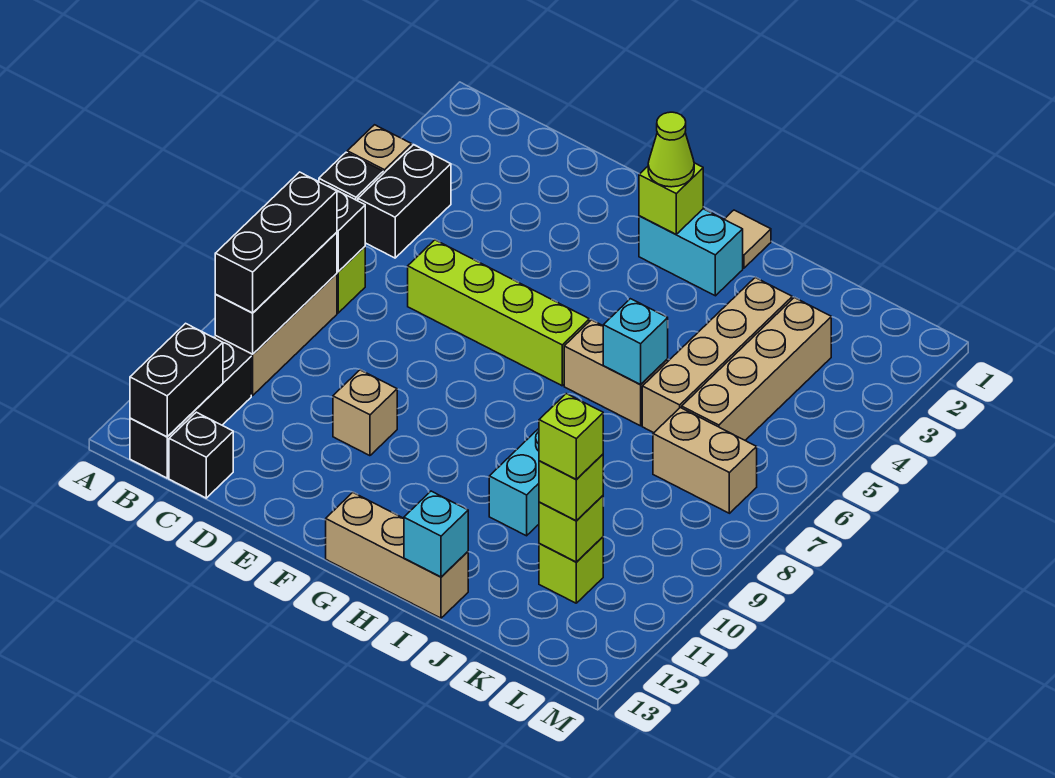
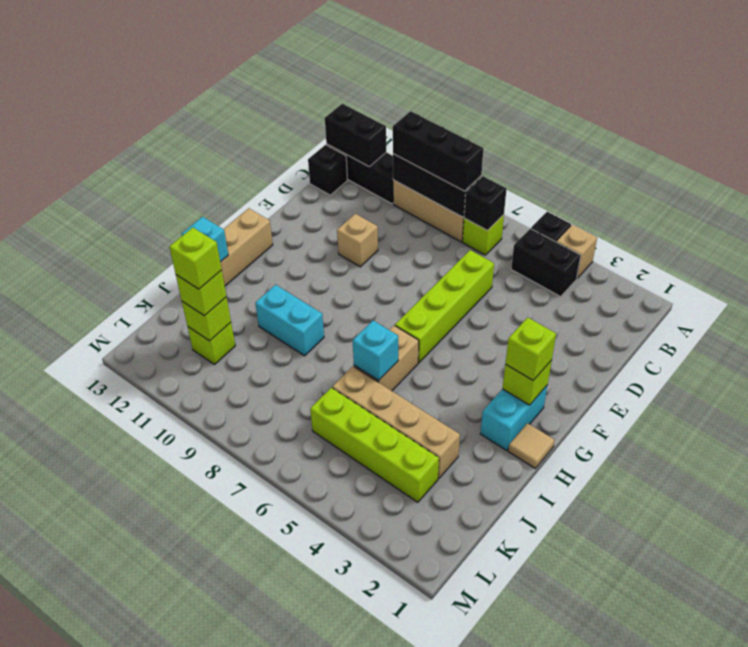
lime 1x1 cone [648,112,694,187] -> lime 1x1 brick [505,317,556,380]
tan 1x4 brick [682,297,831,440] -> lime 1x4 brick [310,388,439,502]
tan 1x2 brick [653,408,757,513] -> none

